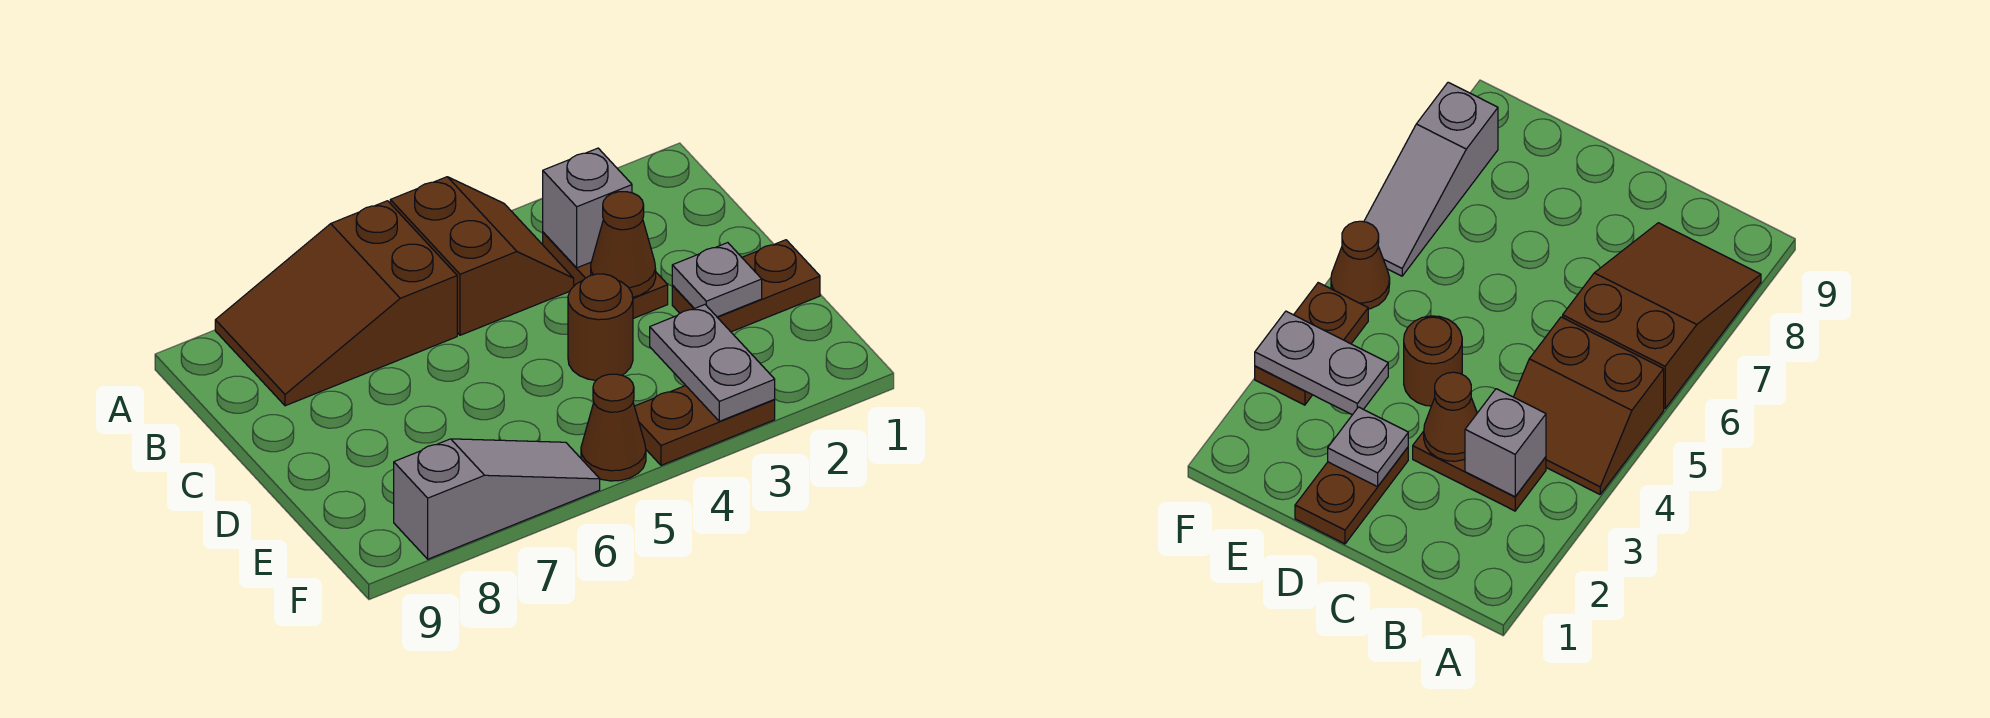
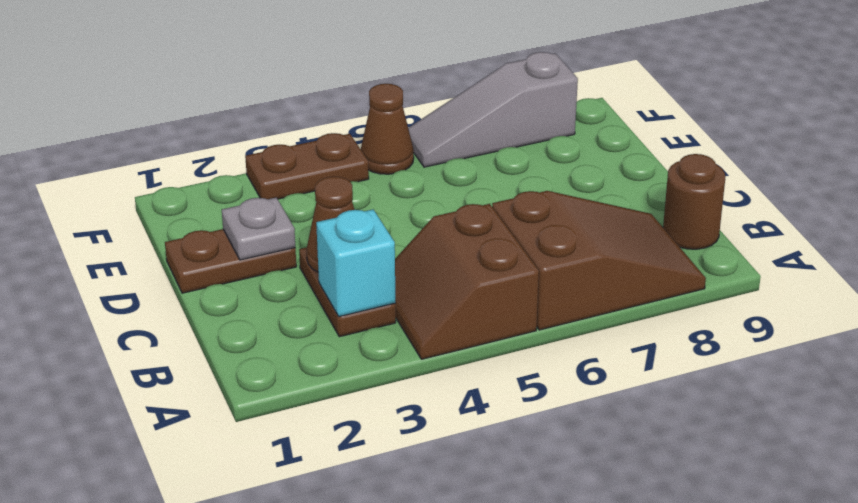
grey 1x1 brick [542,148,632,268] -> cyan 1x1 brick [316,210,396,317]
brown 1x1 round brick [568,274,633,380] -> brown 1x1 round brick moved to [663,154,725,249]
grey 1x2 plate [650,305,775,421] -> none

